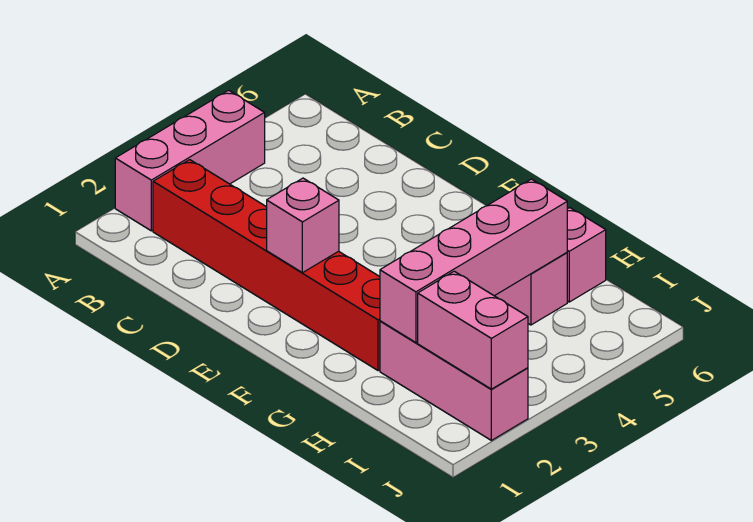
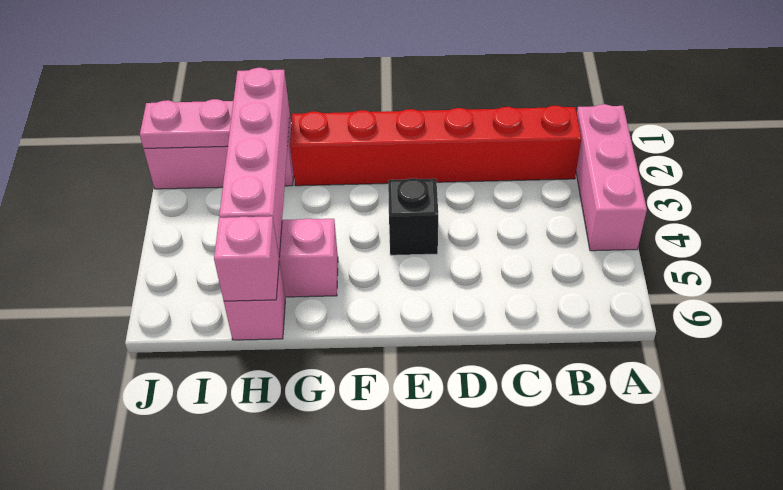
pink 1x1 brick [267,178,339,273] -> pink 1x1 brick moved to [214,216,279,301]
none -> black 1x1 brick [388,178,438,255]
pink 1x2 brick [418,271,528,389] -> pink 1x2 plate [140,99,233,148]

